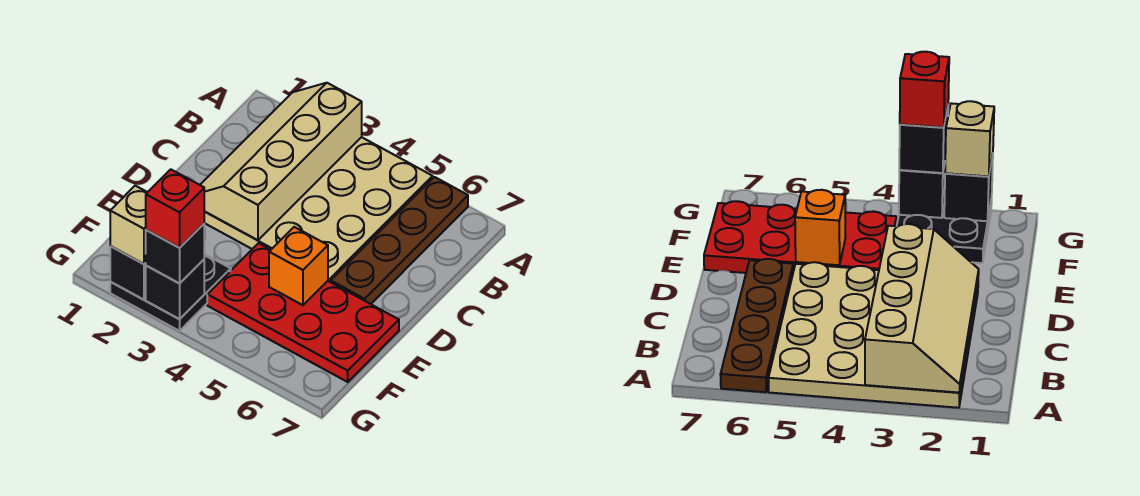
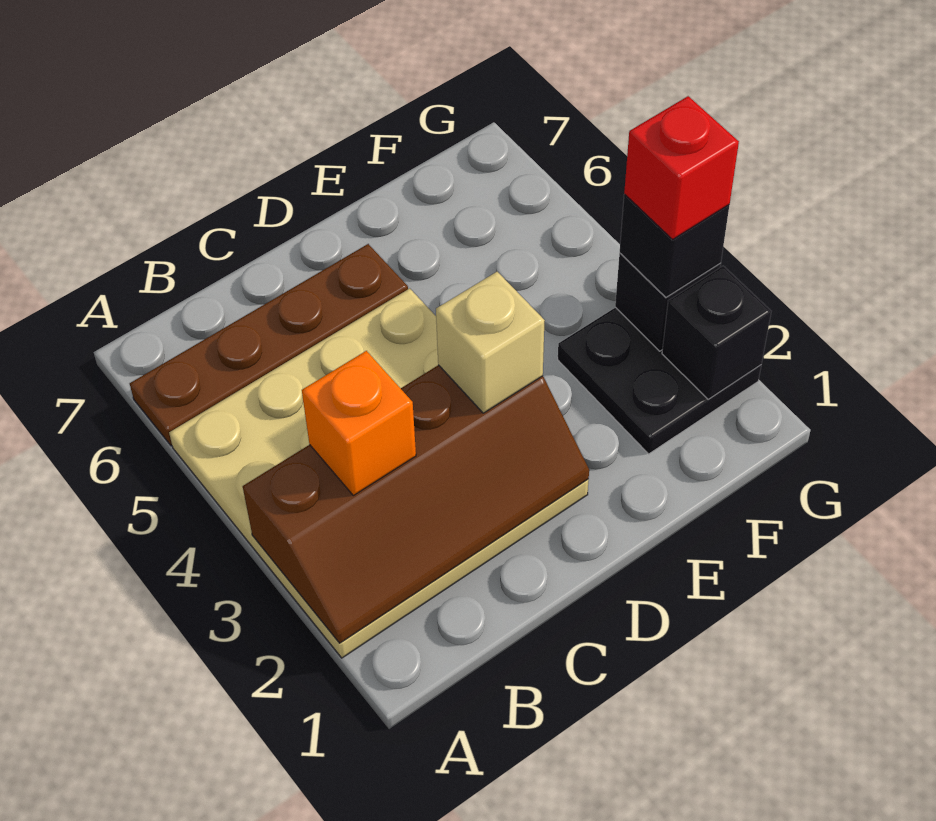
tan 2x4 slope [200,83,362,240] -> brown 2x4 slope [243,365,589,643]
red 2x4 plate [207,243,399,382] -> none
orange 1x1 brick [269,227,328,305] -> orange 1x1 brick moved to [302,351,416,496]
tan 1x1 brick [110,186,147,264] -> tan 1x1 brick moved to [436,272,545,413]

